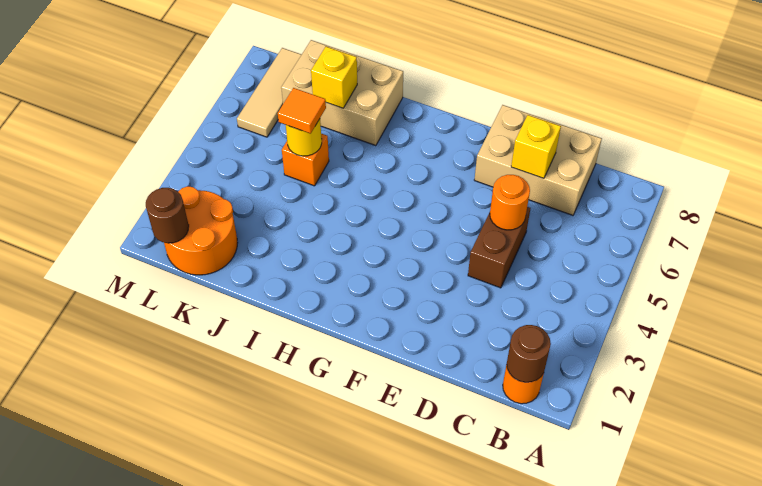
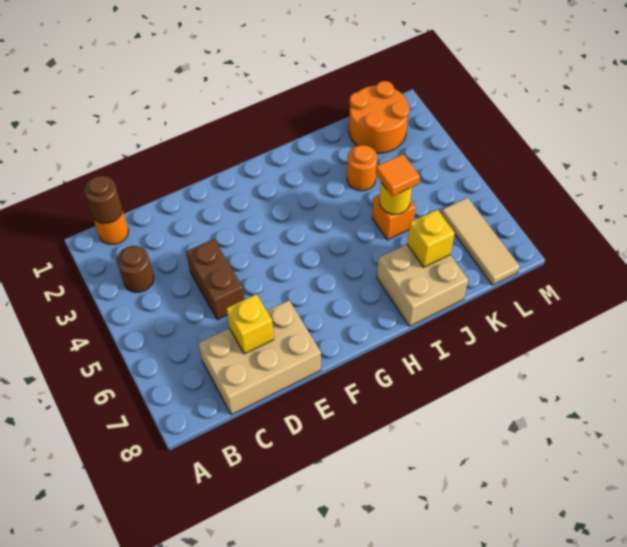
orange 1x1 round brick [490,175,530,230] -> orange 1x1 round brick moved to [347,145,377,191]
tan 2x3 brick [281,40,403,146] -> tan 2x2 brick [377,245,468,326]
brown 1x1 round brick [146,188,189,243] -> brown 1x1 round brick moved to [117,246,154,292]

